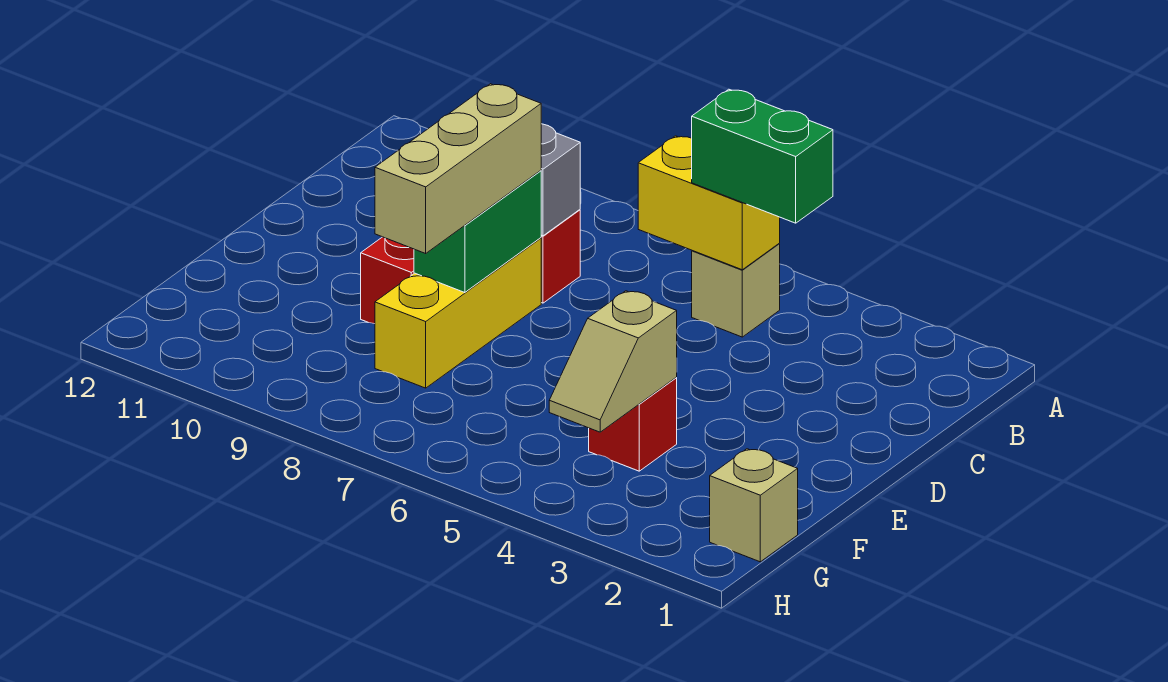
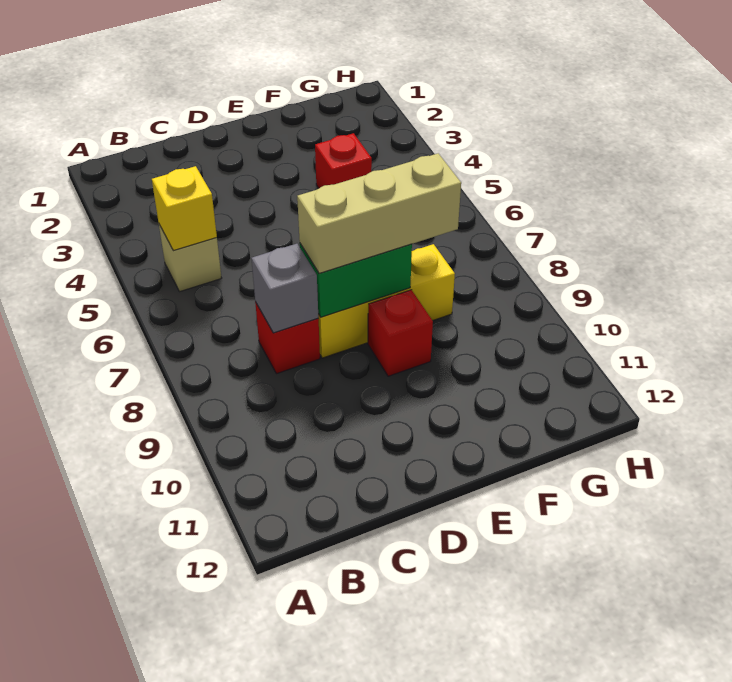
green 1x2 brick [692,89,833,223] -> none
yellow 1x2 brick [638,136,780,270] -> yellow 1x1 brick [152,166,217,251]
tan 1x2 slope [549,291,677,432] -> none
tan 1x1 brick [710,449,798,562] -> none

